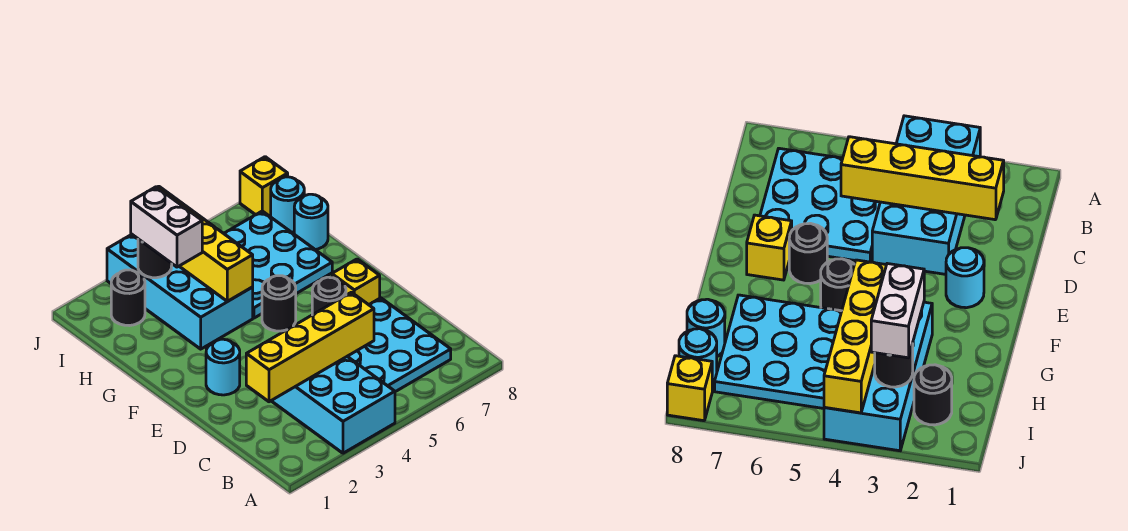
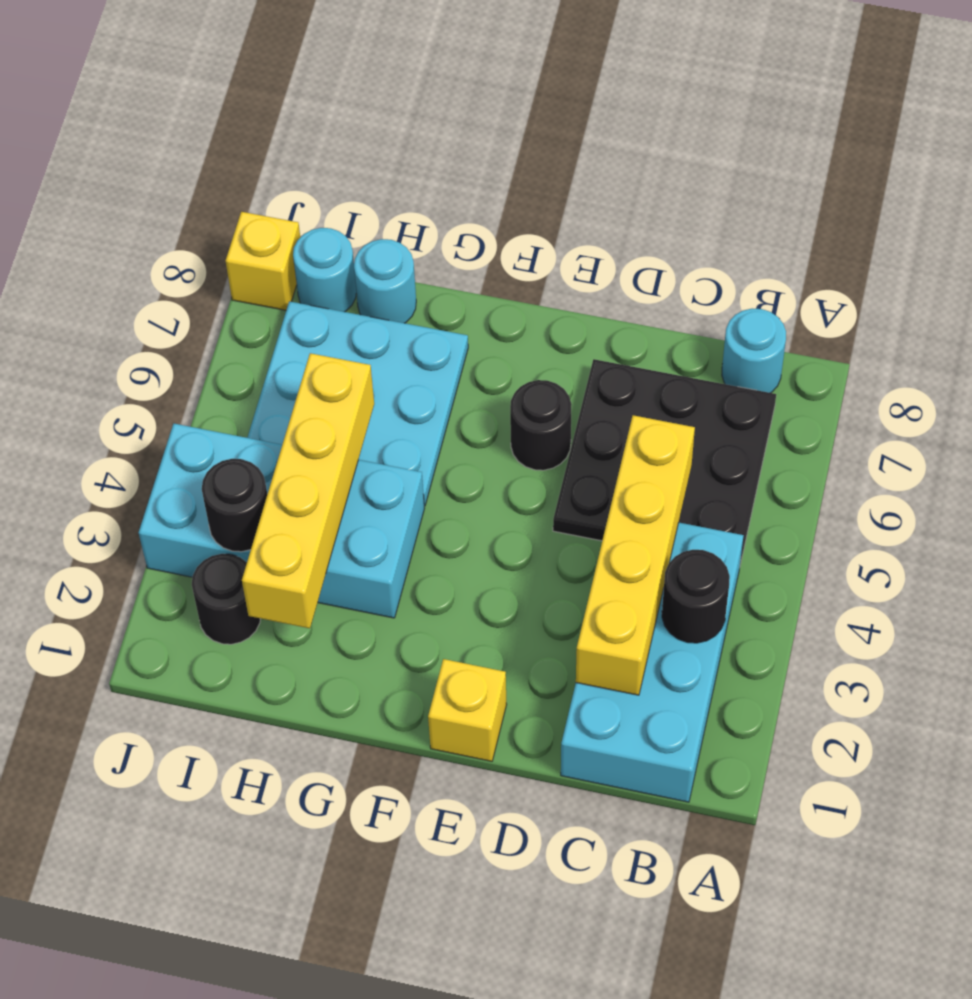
cyan 2x4 brick [271,357,395,453] -> cyan 2x4 brick turned to [561,523,744,802]
cyan 3x3 plate [347,298,451,392] -> black 3x3 plate [553,359,776,564]
cyan 1x1 round brick [206,339,240,395] -> cyan 1x1 round brick moved to [722,309,786,393]
yellow 1x1 brick [332,259,380,305] -> yellow 1x1 brick moved to [428,659,507,761]
black 1x1 round brick [262,276,296,331] -> black 1x1 round brick moved to [662,550,730,643]
yellow 1x4 brick [157,186,253,301] -> yellow 1x4 brick turned to [242,353,374,628]
white 1x2 brick [131,187,202,267] -> none

